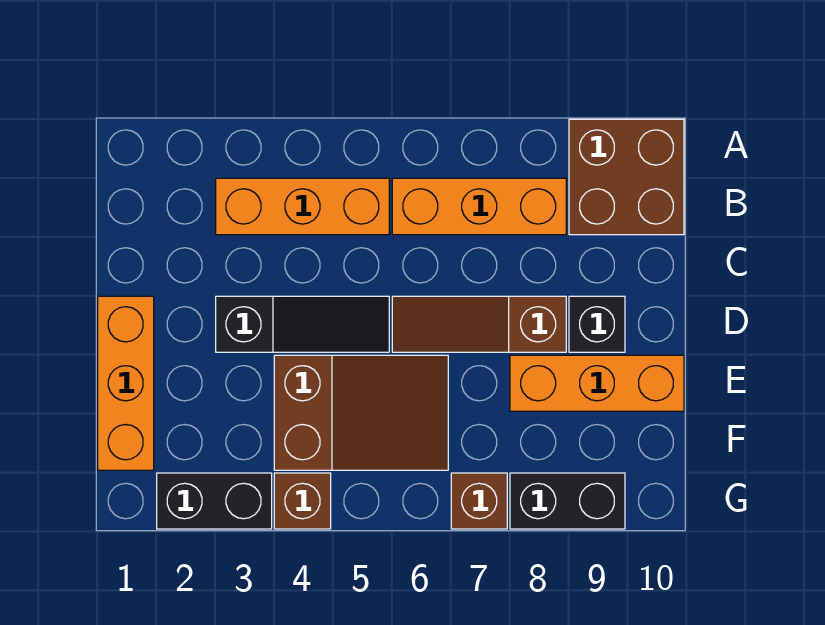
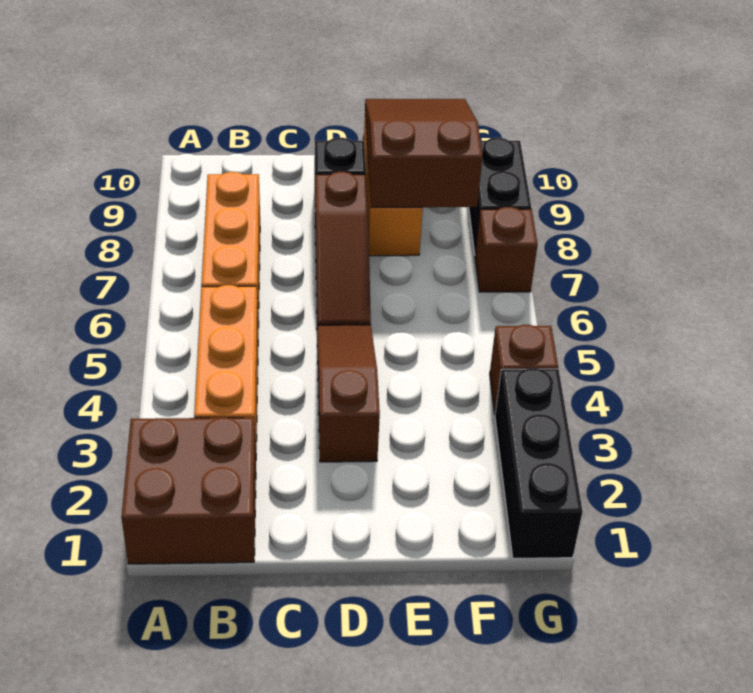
brown 2x2 brick [569,119,684,235] -> brown 2x2 brick moved to [121,418,256,564]
orange 1x3 brick [98,296,154,470] -> none
black 1x3 slope [216,296,389,352] -> brown 1x3 slope [317,325,380,462]
brown 2x3 slope [274,355,448,470] -> brown 2x3 slope moved to [365,99,483,208]
black 1x2 brick [157,473,272,529] -> black 1x3 brick [495,368,583,559]

